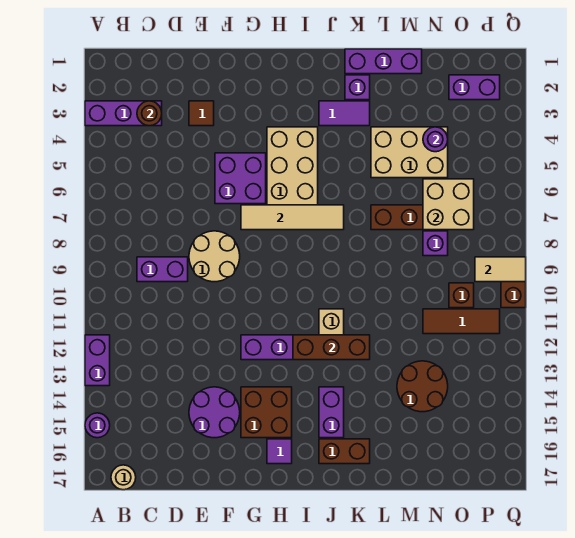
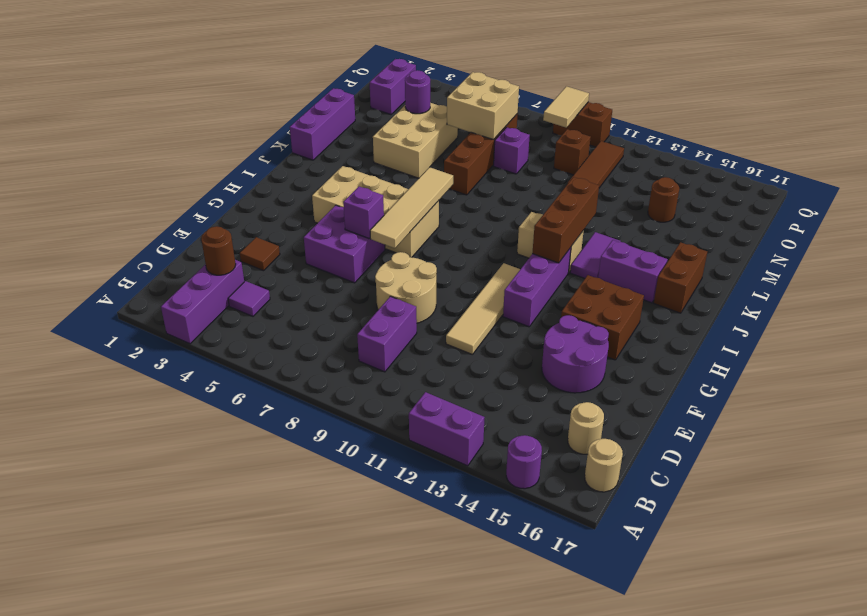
none -> tan 1x1 round brick [568,402,604,454]
none -> tan 1x4 tile [446,263,520,355]
purple 1x1 tile [267,439,292,464] -> purple 1x1 tile moved to [228,281,270,316]
purple 1x2 tile [319,101,370,126] -> purple 1x2 tile moved to [570,232,620,278]
purple 1x1 brick [345,75,370,100] -> purple 1x1 brick moved to [343,187,384,238]
brown 2x2 round brick [397,361,448,412] -> brown 1x1 round brick [648,177,679,222]

